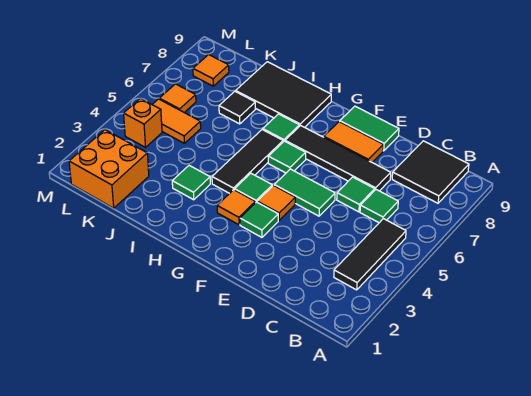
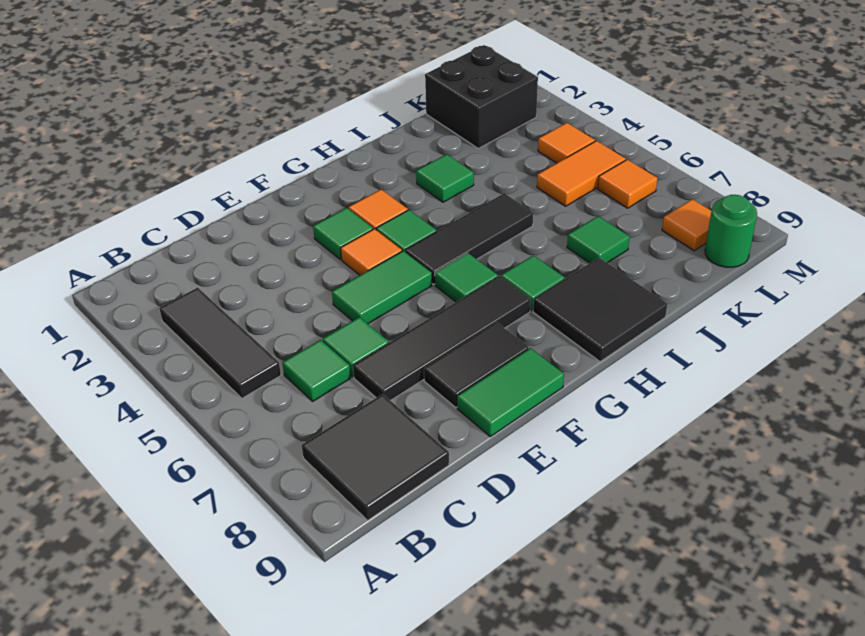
orange 1x2 tile [324,122,383,162] -> black 1x2 tile [424,322,529,408]
black 1x3 tile [212,129,283,194] -> black 1x3 tile turned to [405,193,533,284]
black 2x3 tile [236,62,331,127] -> black 2x2 tile [533,258,667,362]
black 1x1 tile [219,91,255,124] -> green 1x1 tile [567,216,630,263]
orange 2x2 brick [69,130,149,208] -> black 2x2 brick [425,45,538,148]
orange 1x1 brick [124,98,162,147] -> orange 1x1 tile [538,123,595,163]
none -> green 1x1 round brick [705,195,757,267]

